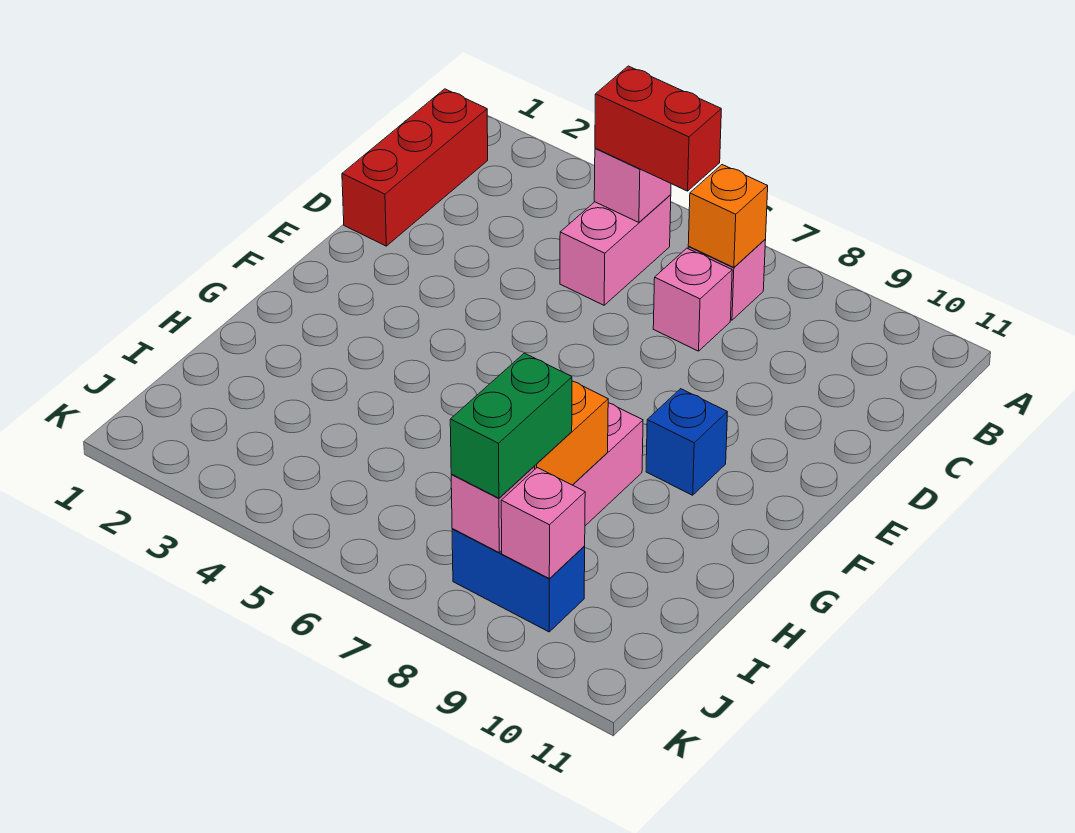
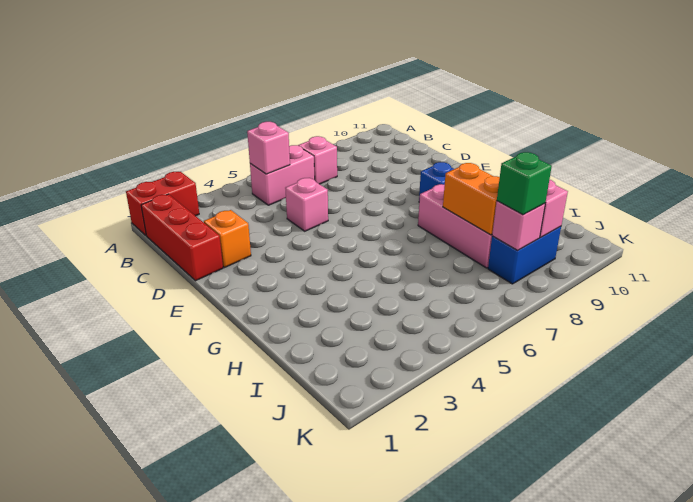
pink 1x2 brick [560,195,671,305] -> pink 1x2 brick turned to [250,145,315,205]
red 1x2 brick [595,66,721,191] -> red 1x2 brick moved to [126,172,199,235]
orange 1x1 brick [688,165,768,267] -> orange 1x1 brick moved to [204,210,251,267]
pink 1x1 brick [653,248,732,351] -> pink 1x1 brick moved to [285,178,328,231]
green 1x2 brick [450,353,572,498] -> green 1x1 brick [497,152,552,215]

